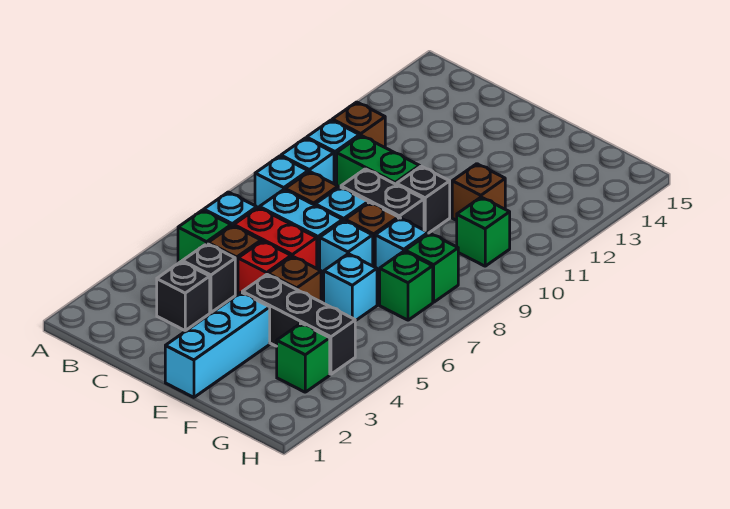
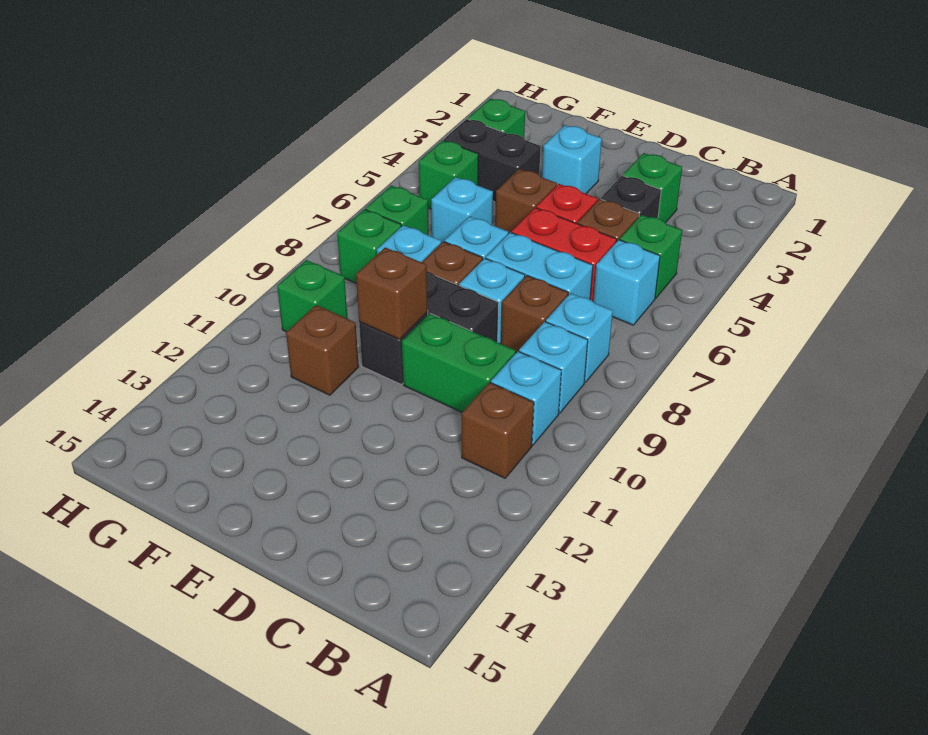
black 1x1 brick [157,262,210,330] -> green 1x1 brick [623,153,682,223]
cyan 1x3 brick [165,292,270,397] -> cyan 1x1 brick [542,125,602,194]
black 1x3 brick [242,275,355,374] -> black 1x2 brick [444,119,541,202]
none -> brown 1x1 brick [356,247,428,339]
none -> green 1x1 brick [419,140,478,209]

